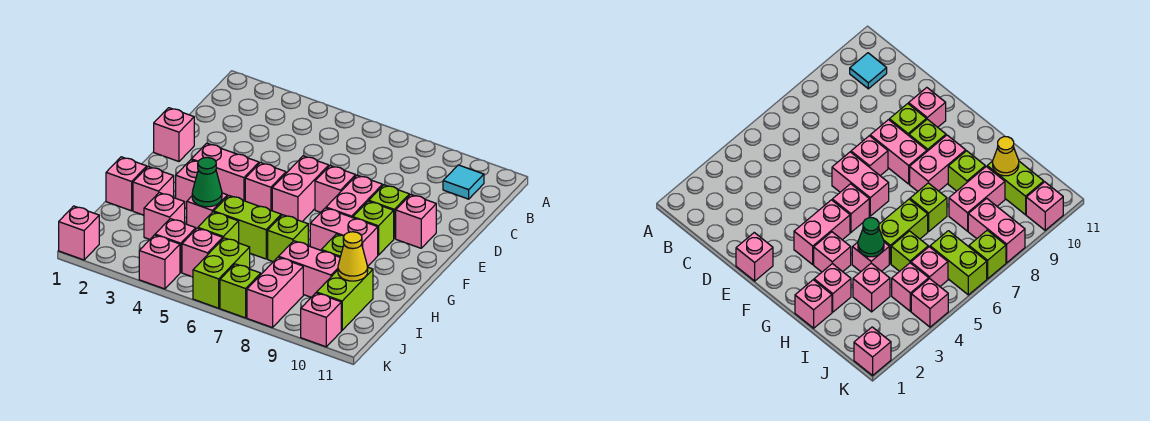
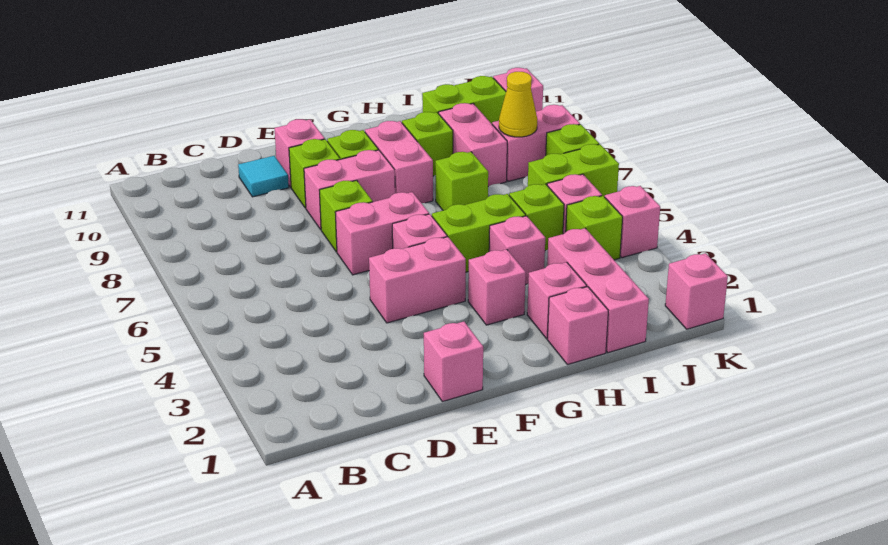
cyan 1x1 tile [443,165,484,199] -> cyan 1x1 tile moved to [238,156,289,197]
pink 1x1 brick [315,166,356,212] -> lime 1x1 brick [320,180,373,252]
pink 1x2 brick [192,143,259,201] -> pink 1x2 brick turned to [369,237,466,323]
green 1x1 cone [192,157,222,207] -> none
lime 1x2 brick [214,196,281,259] -> lime 1x2 brick turned to [432,194,526,272]
pink 1x1 brick [144,193,185,239] -> pink 1x3 brick [547,228,649,353]
yellow 1x1 cone [338,232,368,281] -> yellow 1x1 cone moved to [499,72,537,137]
pink 1x1 brick [155,219,196,272] -> lime 1x1 brick [566,196,623,260]

